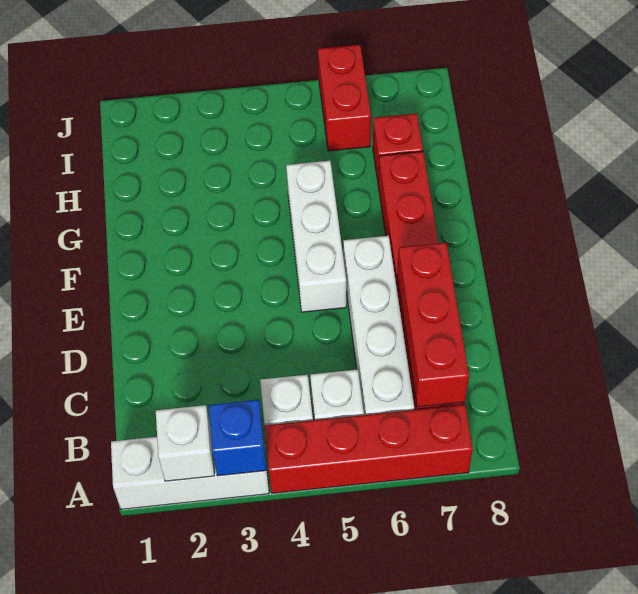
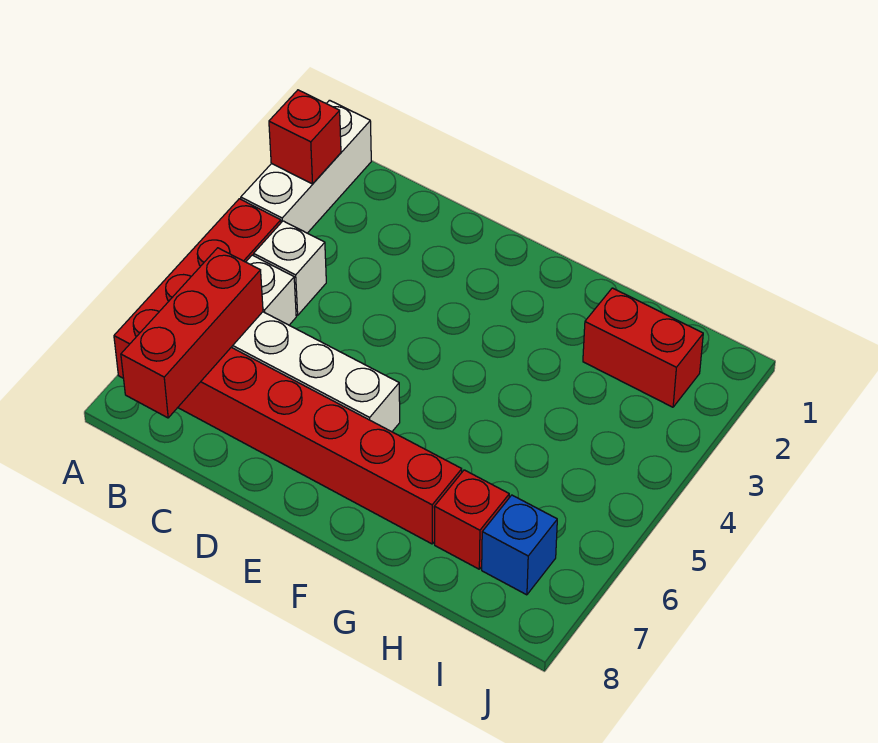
white 1x1 brick [156,405,214,481] -> red 1x1 brick [269,90,341,184]
blue 1x1 brick [209,400,266,476] -> blue 1x1 brick moved to [482,495,557,595]
red 1x3 brick [397,243,469,407] -> red 1x3 brick turned to [121,248,263,418]
white 1x3 brick [286,161,346,312] -> none
red 1x2 brick [318,45,371,151] -> red 1x2 brick moved to [583,288,703,407]

